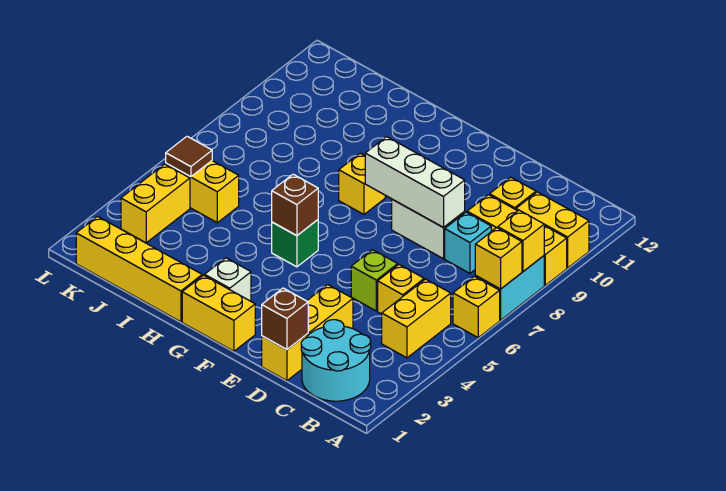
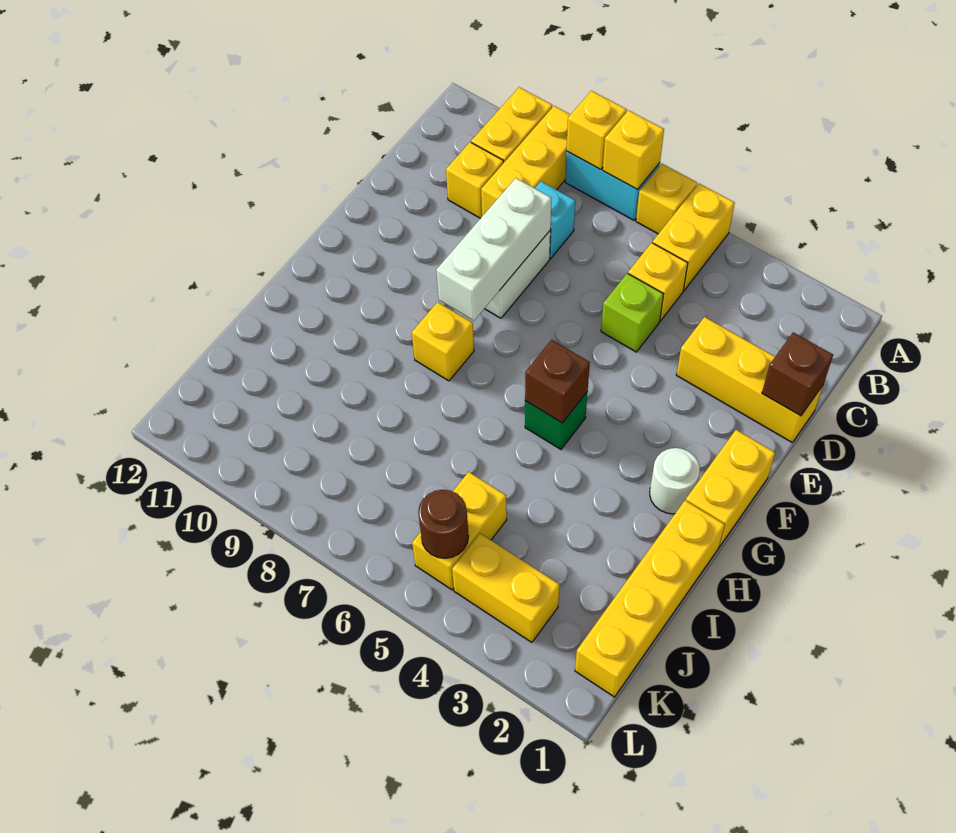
cyan 2x2 round brick [301,320,371,401] -> none
yellow 1x2 brick [382,279,451,358] -> yellow 1x2 brick turned to [653,184,735,290]
white 1x1 brick [205,258,251,301] -> white 1x1 round brick [650,448,700,514]
brown 1x1 tile [166,136,212,177] -> brown 1x1 round brick [418,490,469,558]

